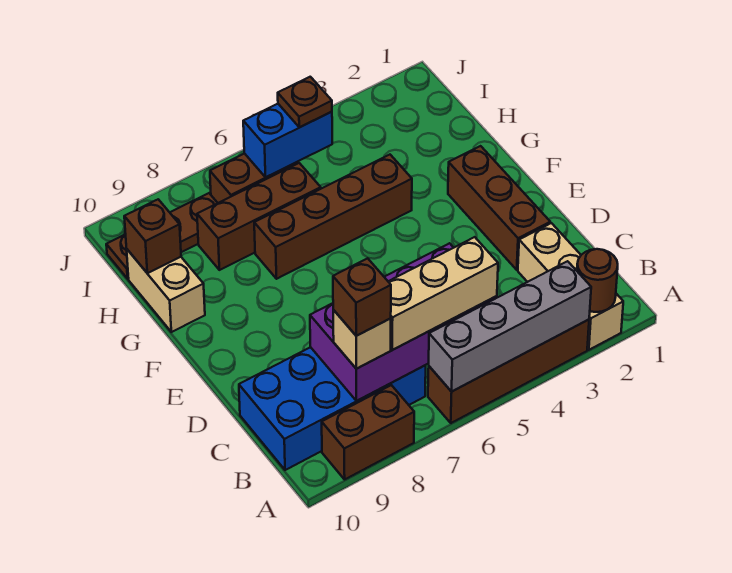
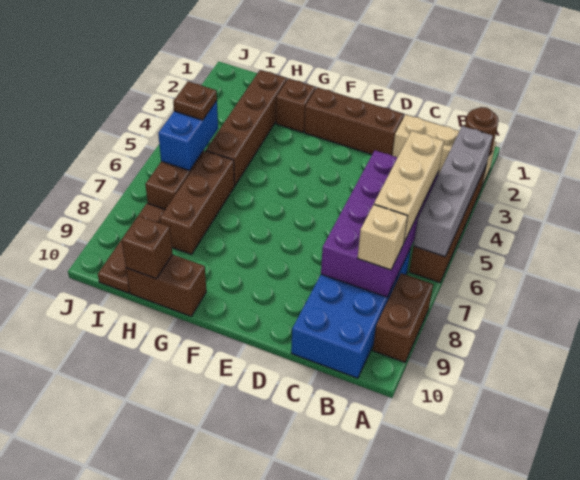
brown 1x1 brick [333,258,391,336] -> brown 1x1 brick moved to [276,79,315,132]
brown 1x4 brick [254,155,412,279] -> brown 1x4 brick moved to [206,70,287,185]
tan 1x2 brick [127,250,205,332] -> brown 1x2 brick [126,254,206,316]

